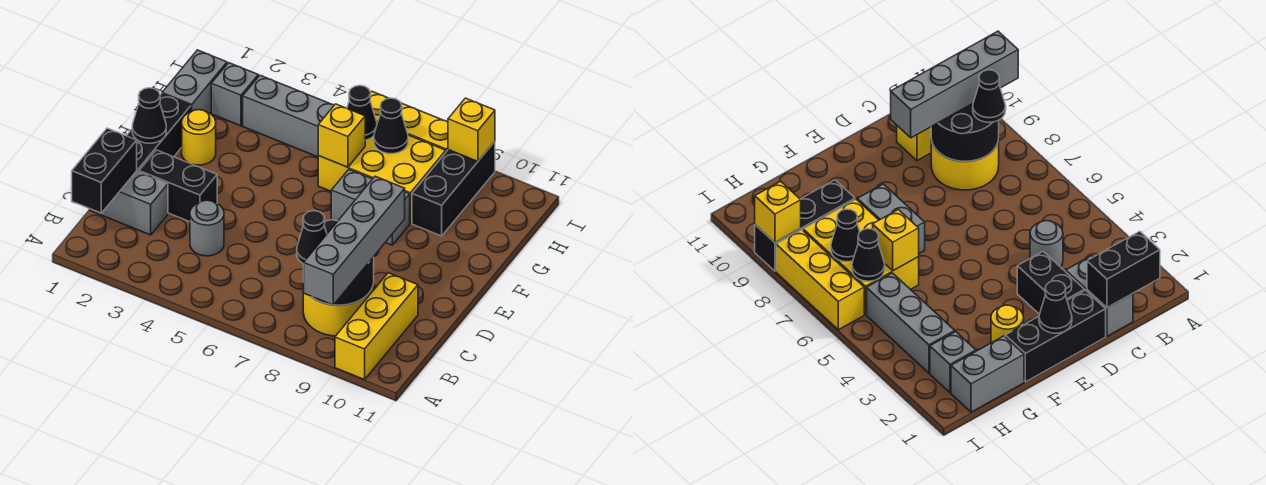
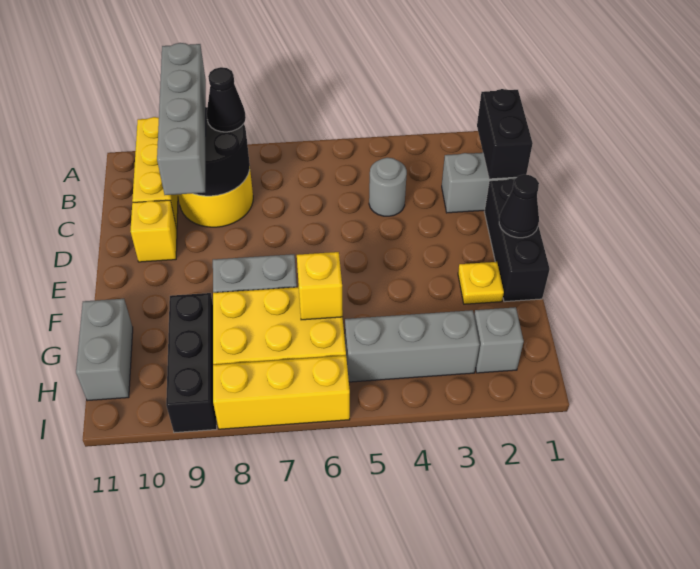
black 1x2 brick [139,150,217,222] -> none
yellow 1x1 round brick [182,110,216,165] -> yellow 1x1 plate [458,262,504,304]
grey 1x2 brick [162,50,227,113] -> grey 1x2 brick moved to [76,299,133,401]
black 1x1 cone [347,85,377,140] -> none
black 1x1 cone [374,98,408,154] -> none
yellow 1x1 brick [448,98,495,161] -> yellow 1x1 brick moved to [131,200,177,262]

